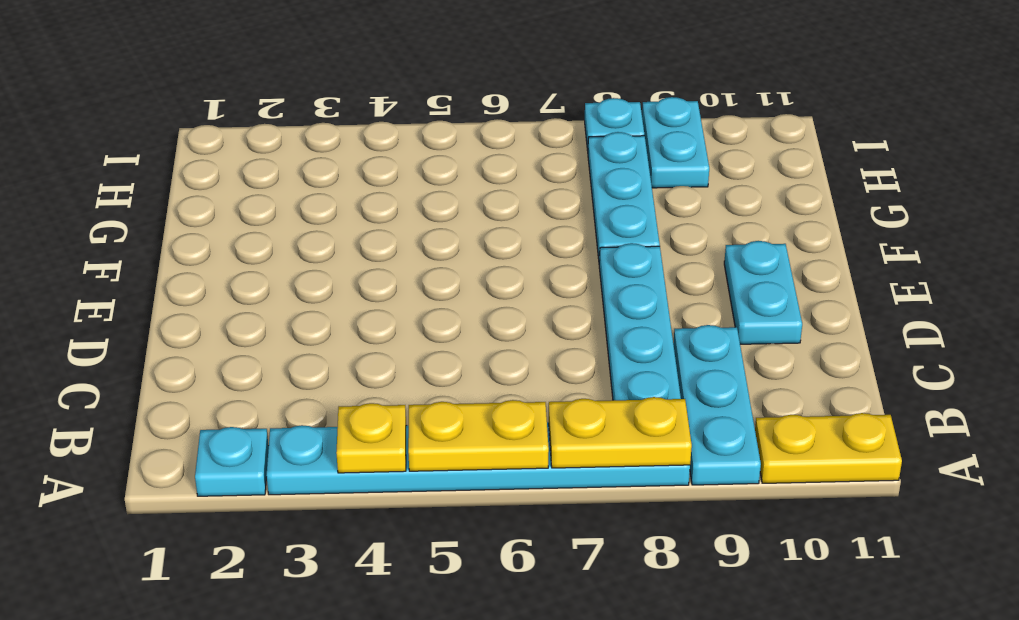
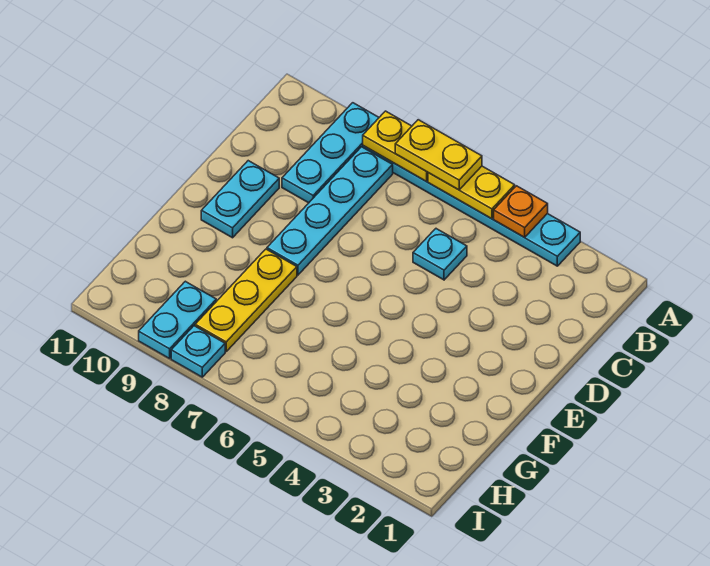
cyan 1x1 plate [195,427,269,496] -> cyan 1x1 plate moved to [413,229,467,280]
yellow 1x1 plate [336,403,406,473] -> orange 1x1 plate [494,186,548,237]
yellow 1x2 plate [755,413,902,483] -> yellow 1x2 plate moved to [395,120,482,190]
cyan 1x3 plate [588,132,660,260] -> yellow 1x3 plate [195,249,297,351]

